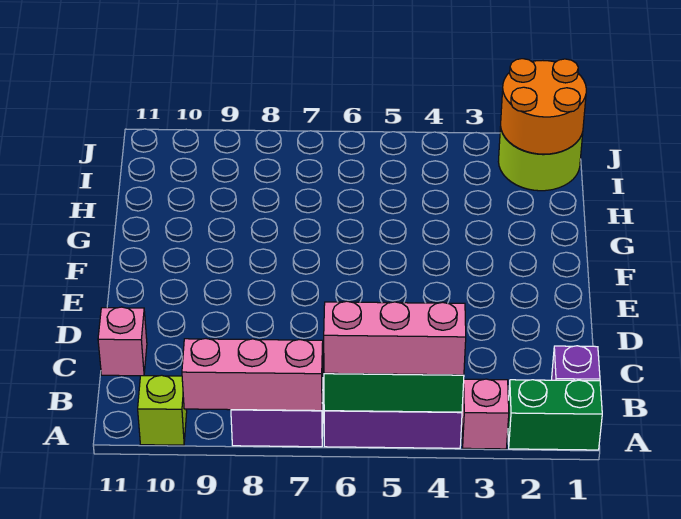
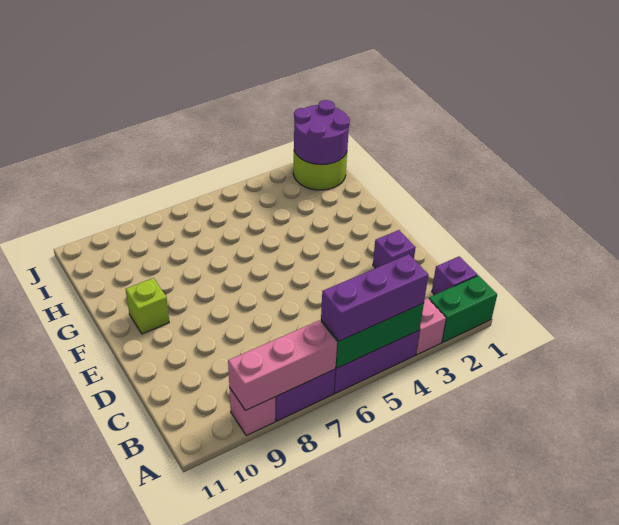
pink 1x3 brick [324,301,466,375] -> purple 1x3 brick [321,254,428,341]
lime 1x1 brick [138,375,187,445] -> lime 1x1 brick moved to [126,278,169,334]
pink 1x1 brick [98,307,147,376] -> pink 1x1 brick moved to [229,387,275,436]
none -> purple 1x1 brick [373,230,416,268]
orange 2x2 round brick [501,59,586,154] -> purple 2x2 round brick [294,100,350,165]

